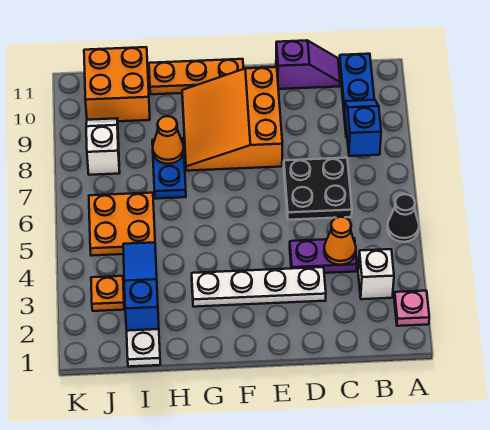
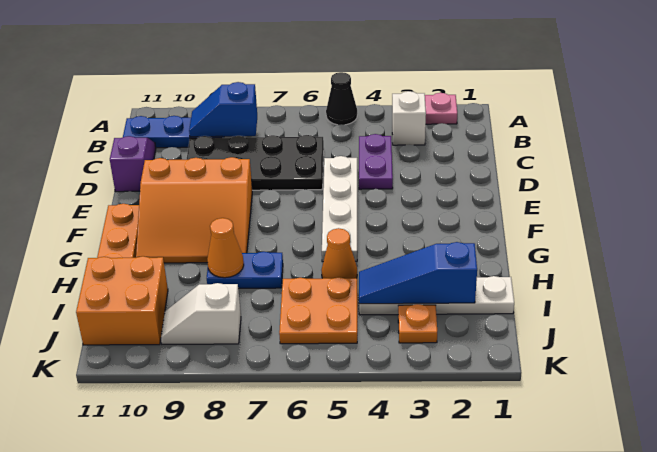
orange 1x1 cone [324,217,356,265] -> orange 1x1 cone moved to [322,228,357,278]
black 2x2 plate [284,158,352,220] -> black 2x4 plate [186,135,324,190]
white 1x4 plate [192,267,326,307] -> white 1x4 plate moved to [322,156,357,262]

